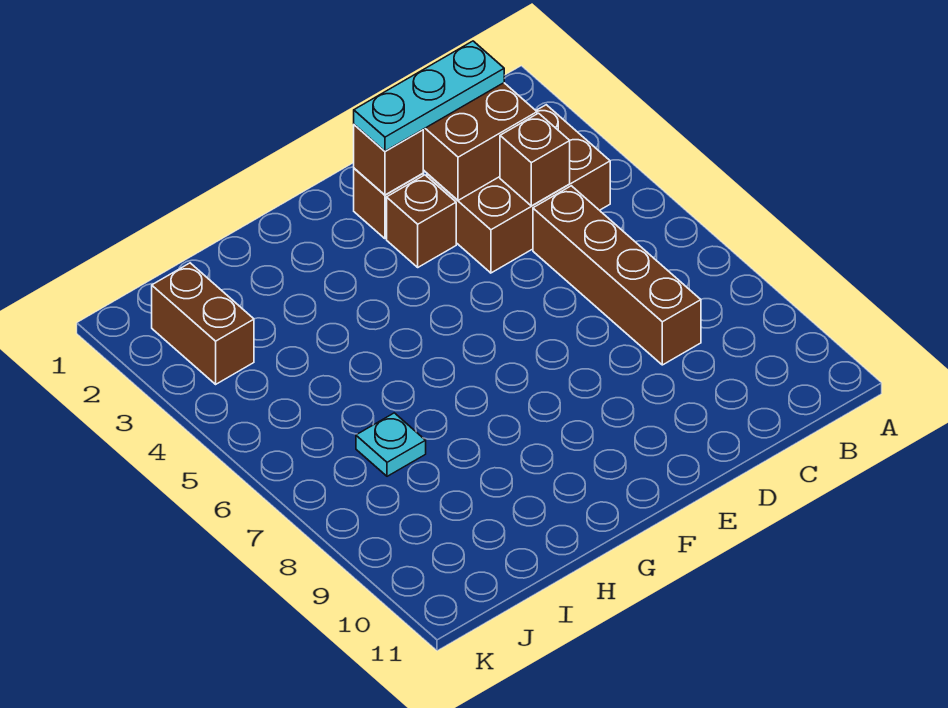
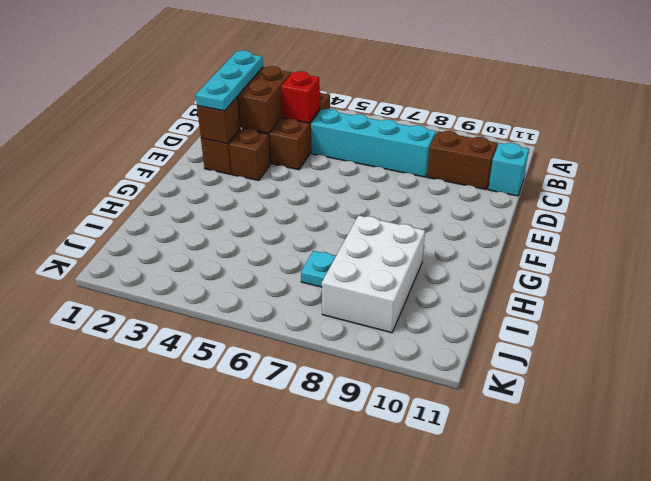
brown 1x1 brick [500,113,570,206] -> red 1x1 brick [281,71,320,123]
brown 1x4 brick [533,186,701,365] -> cyan 1x4 brick [311,109,436,177]
none -> cyan 1x1 brick [488,143,529,196]
none -> white 2x3 brick [322,215,425,333]
brown 1x2 brick [152,263,254,384] -> brown 1x2 brick moved to [427,131,497,190]

